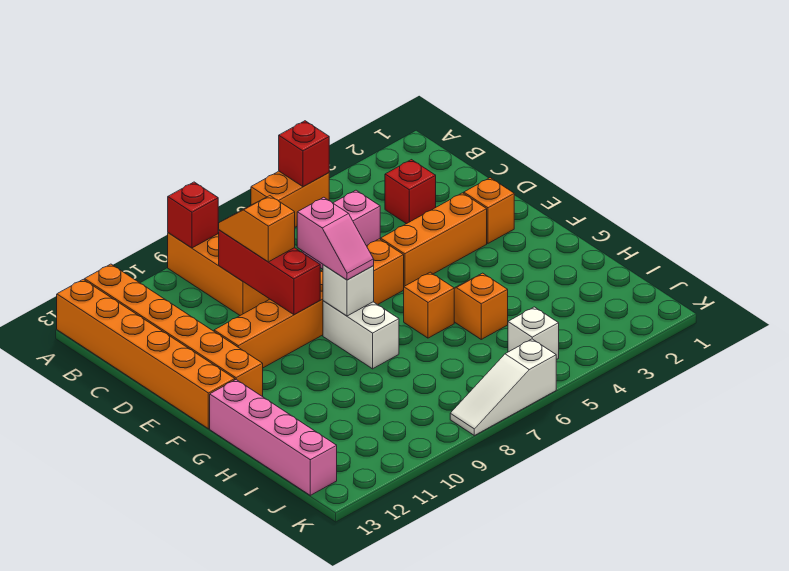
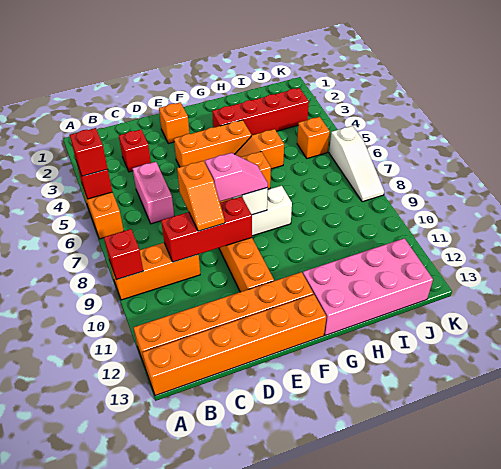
none -> red 1x1 brick [70,128,108,176]
orange 1x2 slope [219,196,295,262] -> orange 1x2 slope turned to [177,161,225,231]
orange 1x3 brick [381,193,487,286] -> orange 1x3 brick turned to [174,120,251,167]
none -> red 1x4 brick [212,88,309,136]
pink 1x4 brick [210,380,337,495] -> pink 2x4 brick [303,238,433,335]
white 1x1 brick [508,307,559,360] -> orange 1x1 brick [297,117,330,158]

